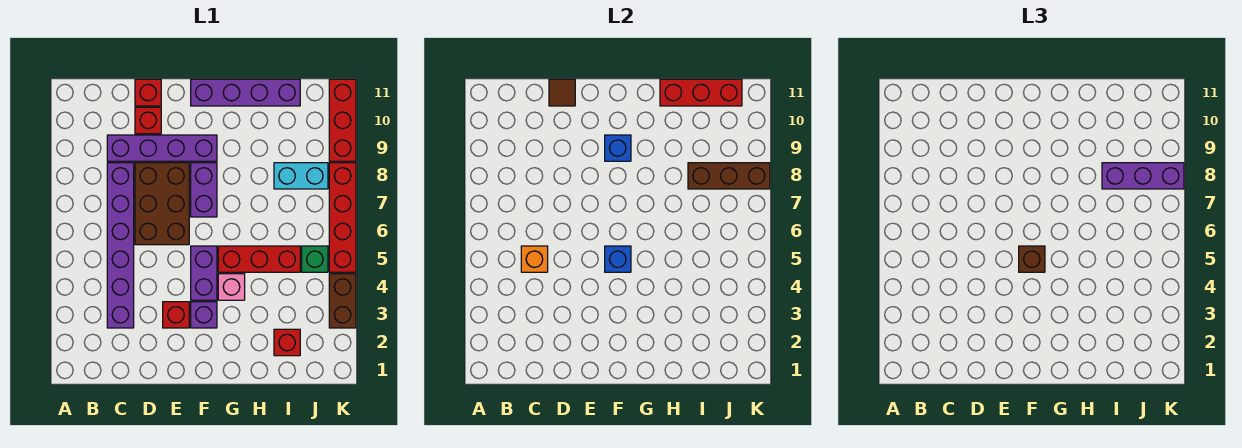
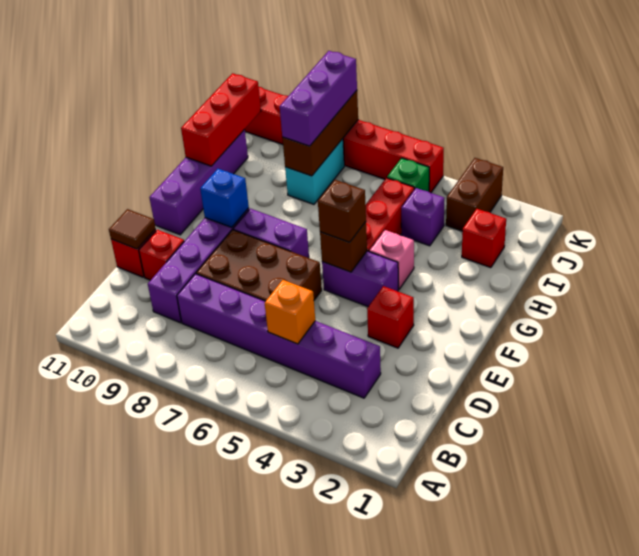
purple 1x1 brick [191,302,217,328] -> purple 1x1 brick moved to [401,188,445,246]
blue 1x1 brick [605,246,631,272] -> brown 1x1 brick [320,222,367,272]
brown 1x2 brick [329,274,356,328] -> brown 1x2 brick turned to [446,158,503,231]

